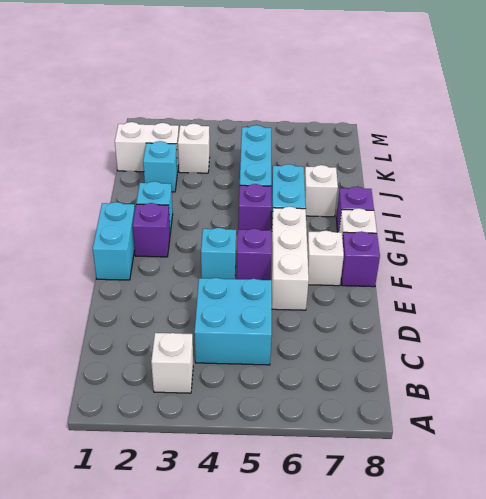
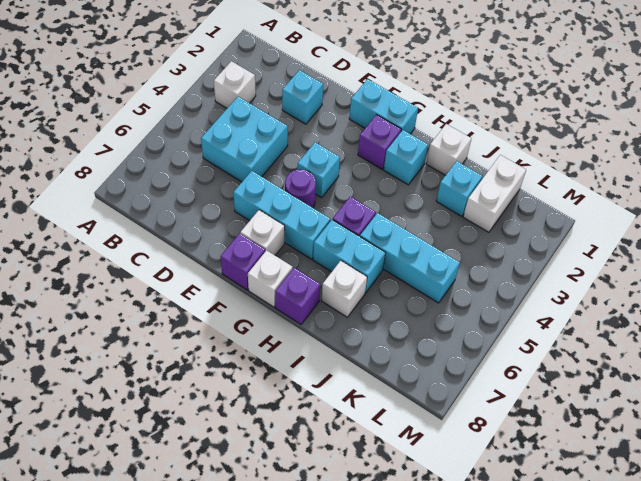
none -> cyan 1x1 brick [282,70,323,124]
white 1x3 brick [272,207,309,310] -> cyan 1x3 brick [233,171,330,259]
purple 1x1 brick [237,229,271,280] -> purple 1x1 round brick [285,169,316,208]
white 1x1 brick [178,124,210,173] -> white 1x1 brick moved to [426,124,472,175]

